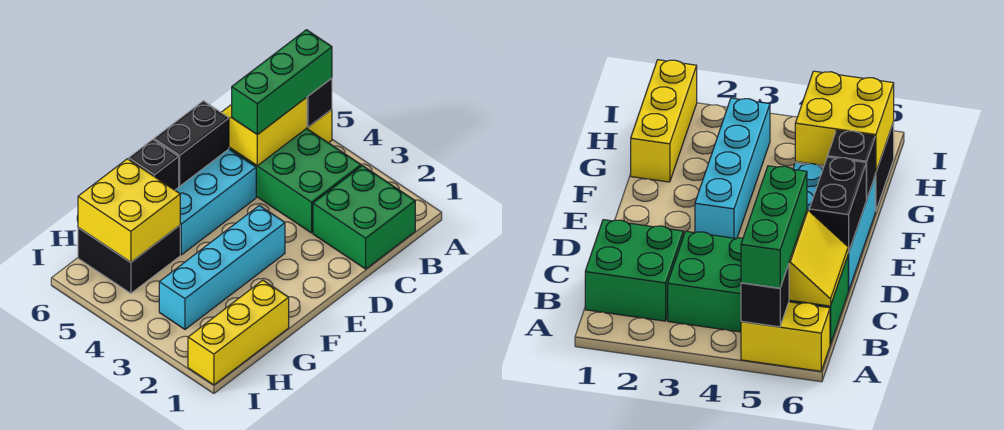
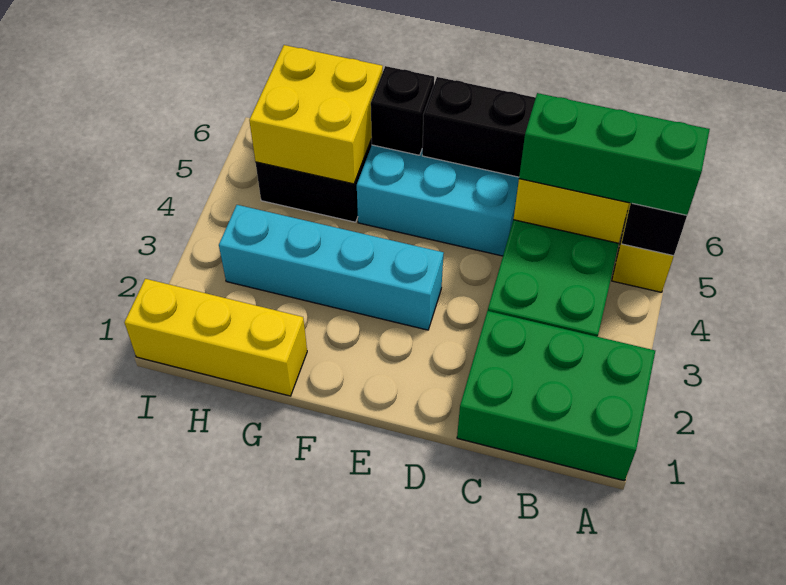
green 2x2 brick [313,166,415,269] -> green 2x3 brick [457,311,655,481]

